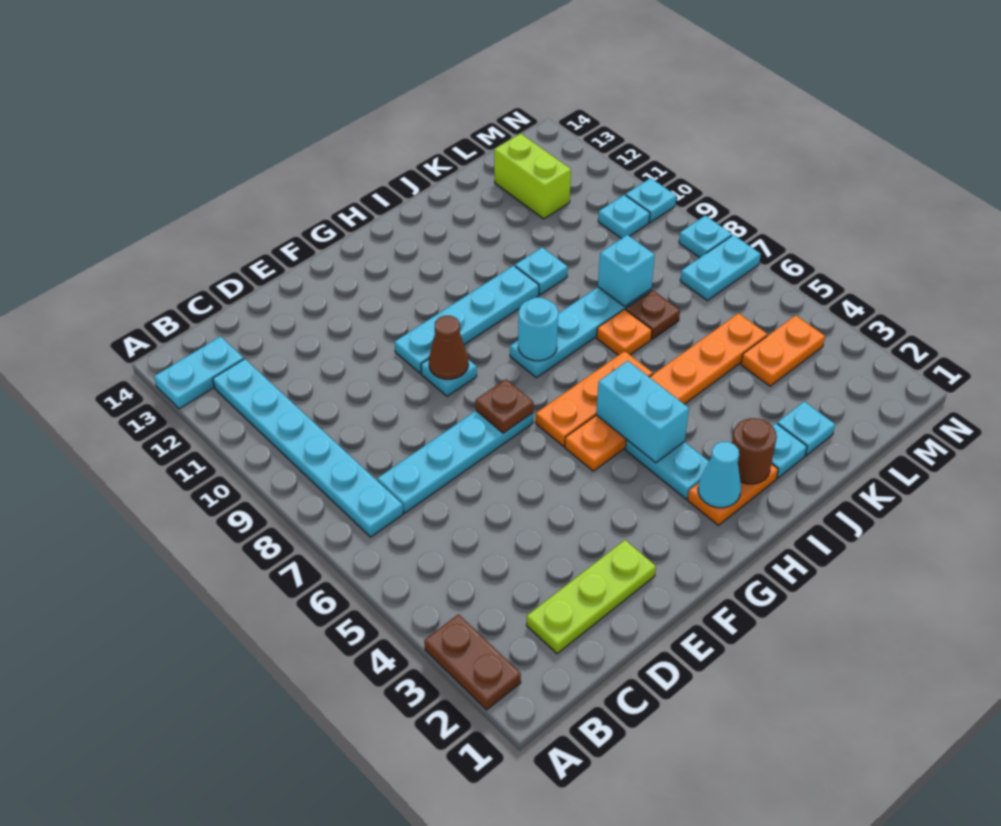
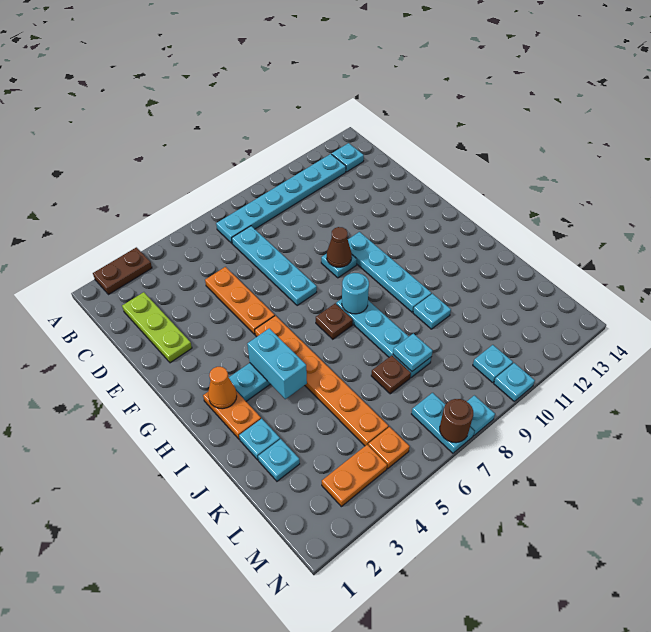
cyan 1x2 plate [154,336,244,409] -> cyan 1x1 plate [332,143,364,172]
brown 1x1 plate [476,379,533,433] -> brown 1x1 plate moved to [316,303,353,339]
orange 1x3 plate [536,351,653,446] -> orange 1x3 plate moved to [205,267,275,334]
cyan 1x1 cone [698,442,741,508] -> orange 1x1 cone [208,367,237,409]
cyan 1x2 brick [596,361,689,463] -> cyan 1x2 brick turned to [247,328,307,399]
brown 1x1 round brick [732,418,777,484] -> brown 1x1 round brick moved to [440,399,473,443]
orange 1x1 plate [597,309,652,355] -> orange 1x1 plate moved to [368,427,410,469]
cyan 1x1 brick [598,235,655,306] -> cyan 1x1 plate [393,333,433,371]
orange 1x2 plate [741,315,825,386] -> orange 1x2 plate turned to [322,445,387,507]
lime 1x2 brick [494,134,571,219] -> none

